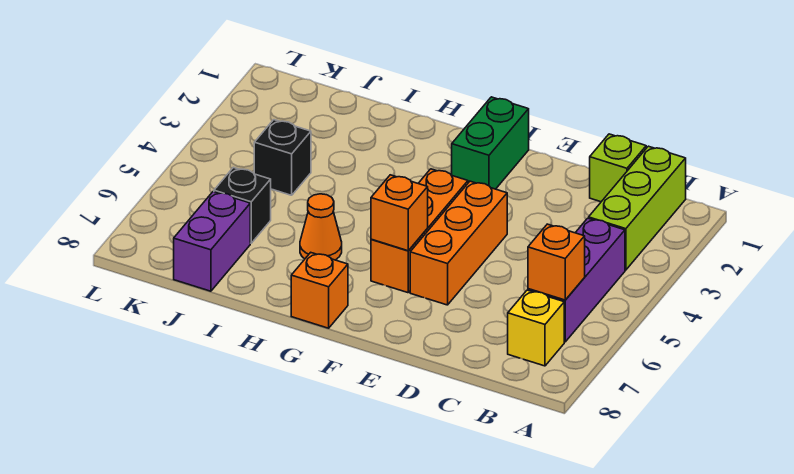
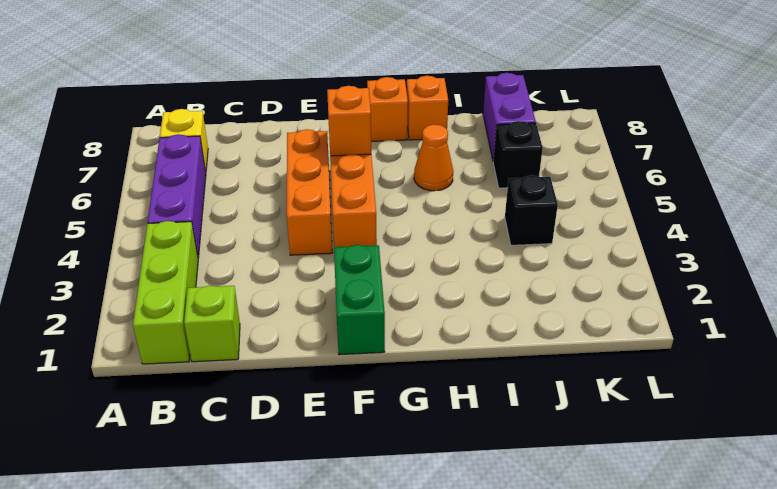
orange 1x1 brick [528,224,585,300] -> orange 1x1 brick moved to [407,76,448,140]

